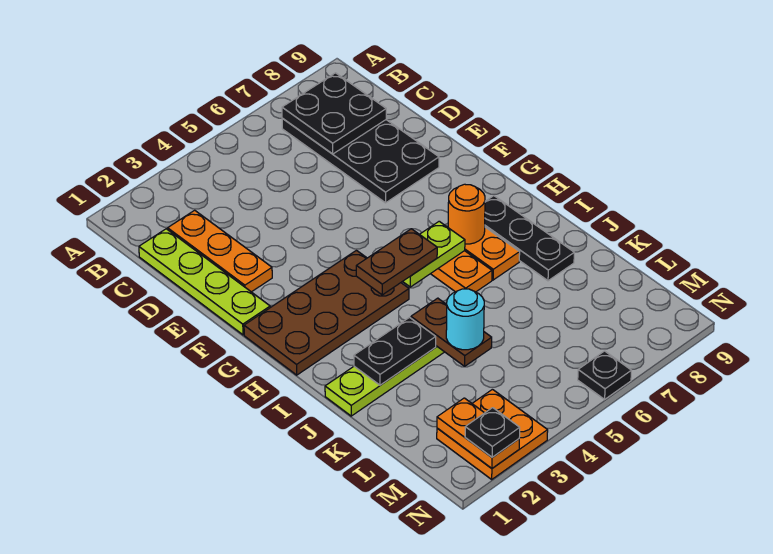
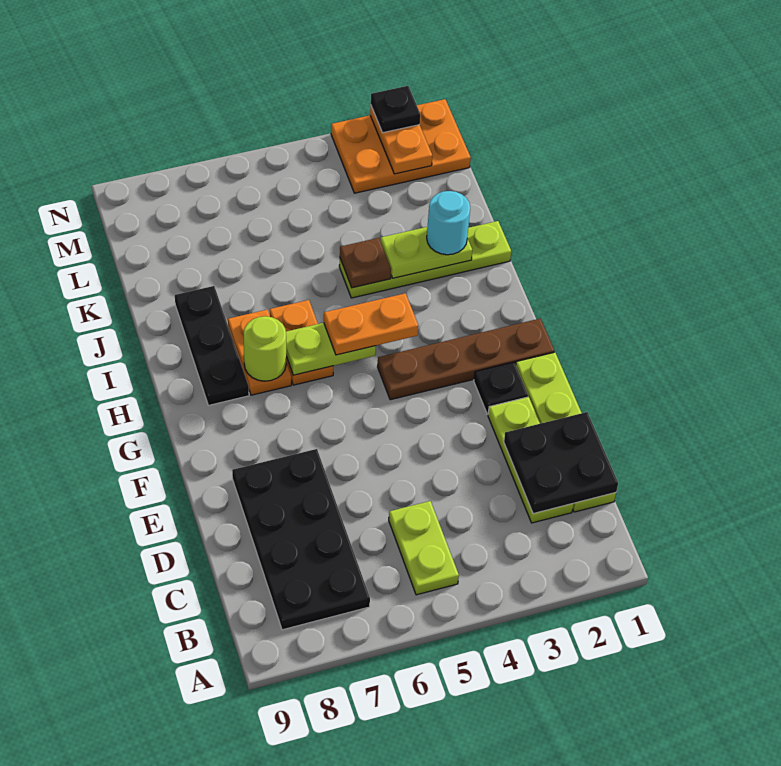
none -> lime 1x2 plate [389,501,459,595]
black 2x2 plate [282,73,386,154] -> black 2x2 plate moved to [504,412,618,514]
orange 1x3 plate [168,210,272,292] -> lime 1x3 plate [488,397,574,523]
brown 2x4 plate [244,250,409,375] -> brown 1x4 plate [377,319,554,400]
brown 1x2 plate [356,229,437,295] -> orange 1x2 plate [324,293,418,355]
orange 1x1 round brick [448,184,485,244] -> lime 1x1 round brick [244,316,286,381]
black 1x2 plate [354,318,436,385] -> lime 1x2 plate [381,227,472,278]
brown 1x2 plate [411,298,492,366] -> brown 1x1 plate [340,238,391,288]
cyan 1x1 round brick [446,289,484,350] -> cyan 1x1 round brick moved to [427,191,470,255]
orange 2x2 plate [437,389,548,479] -> orange 2x3 plate [331,99,471,193]
black 1x1 plate [578,351,631,399] -> black 1x1 plate moved to [474,362,528,414]

